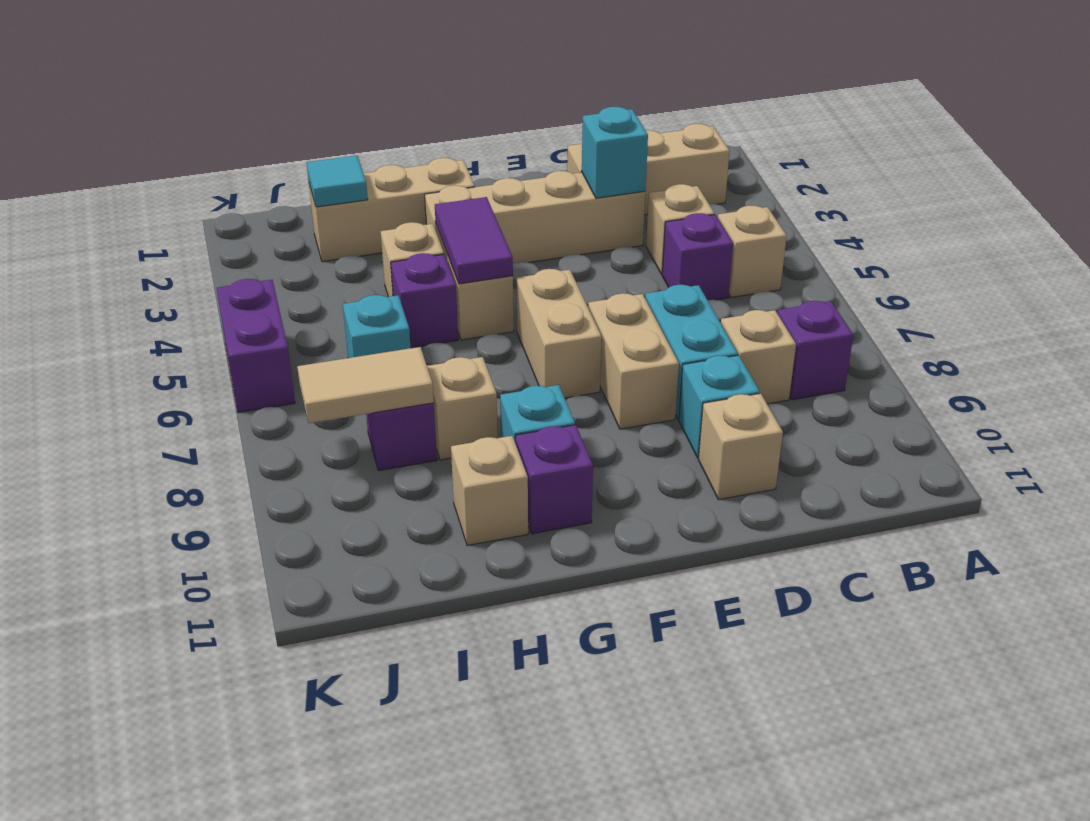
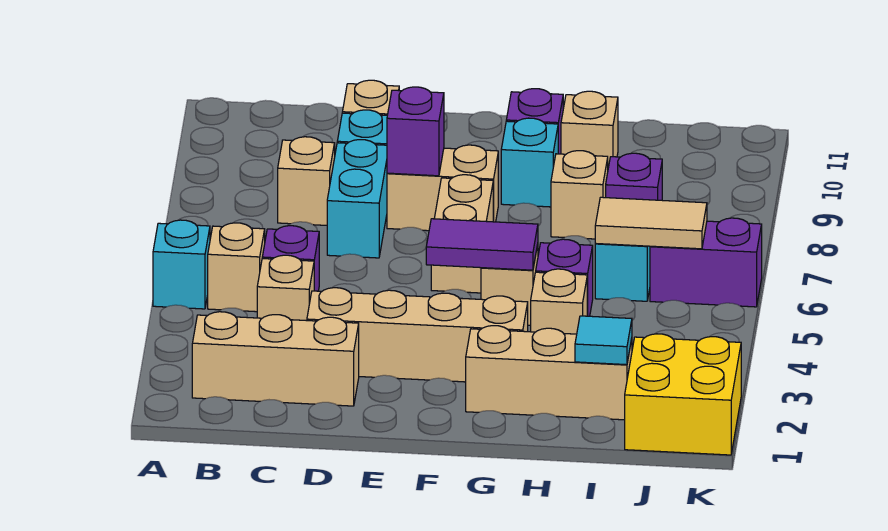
purple 1x1 brick [777,301,853,400] -> purple 1x1 brick moved to [387,87,444,176]
cyan 1x1 brick [582,107,648,198] -> cyan 1x1 brick moved to [153,220,210,309]
tan 1x2 brick [588,293,679,429] -> tan 1x2 brick turned to [387,145,498,231]
purple 1x2 tile [435,197,513,284] -> purple 1x2 tile turned to [426,219,538,270]
tan 1x2 tile [297,347,434,423] -> tan 1x2 tile moved to [595,197,707,249]
none -> yellow 2x2 brick [625,334,741,455]
purple 1x2 brick [217,279,295,413] -> purple 1x2 brick turned to [650,218,762,307]

